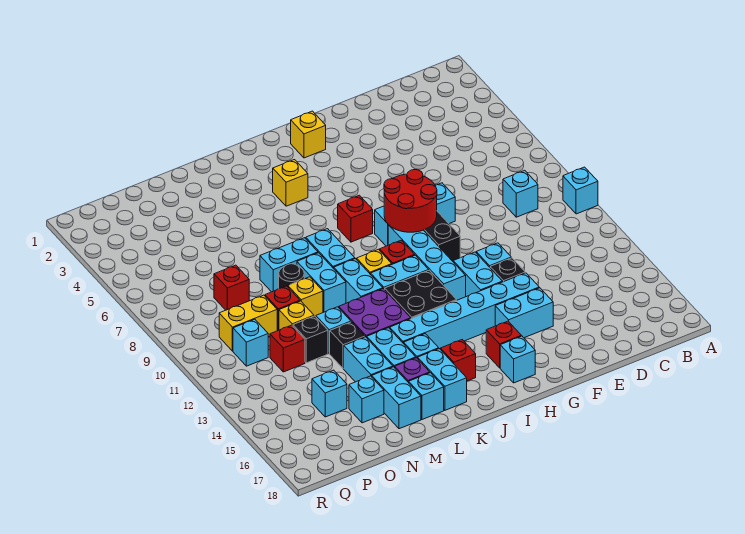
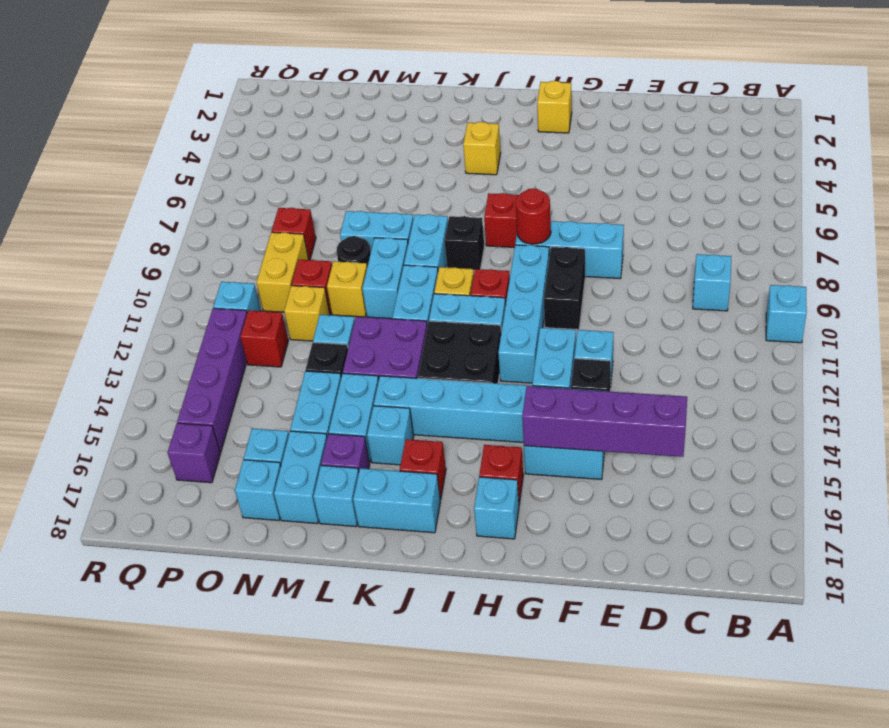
none -> purple 1x4 brick [522,386,687,457]
red 2x2 round brick [384,170,437,232] -> red 1x1 round brick [516,188,551,244]
cyan 1x2 brick [418,349,467,410] -> cyan 1x2 brick turned to [353,468,440,533]
black 1x1 brick [293,316,328,363] -> black 1x1 brick moved to [444,216,484,271]
yellow 1x2 brick [219,295,277,351] -> yellow 1x2 brick turned to [256,232,309,312]
cyan 1x1 brick [312,370,347,417] -> cyan 1x1 brick moved to [235,460,281,520]
none -> purple 1x4 brick [177,308,247,452]
none -> purple 1x1 brick [168,423,221,483]

